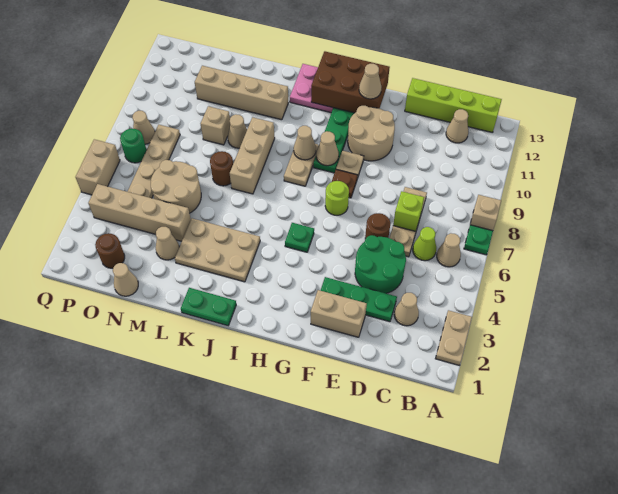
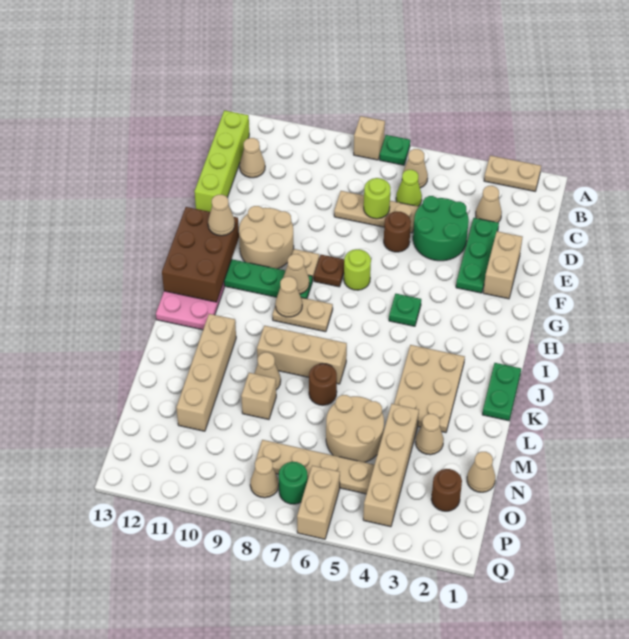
lime 1x1 brick [393,191,424,231] -> lime 1x1 round brick [364,178,390,219]
tan 1x2 brick [76,139,120,195] -> tan 1x2 brick turned to [297,466,340,539]

